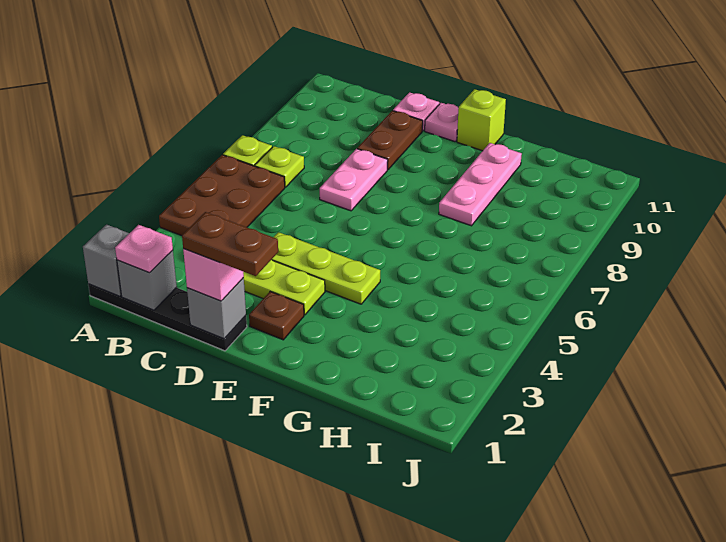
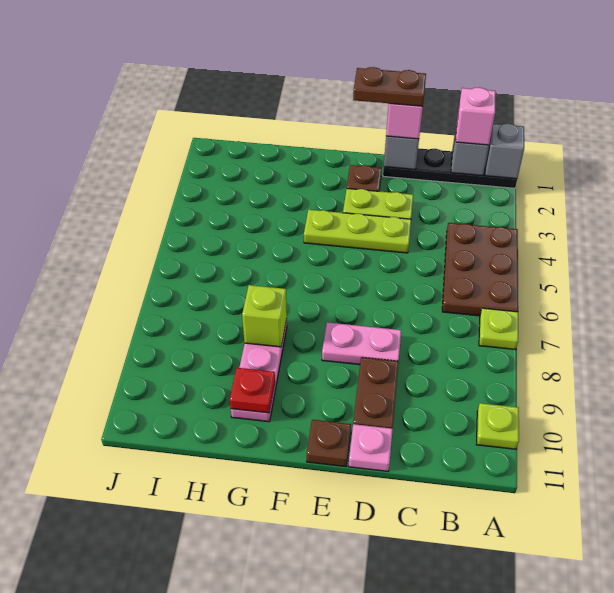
pink 1x1 plate [115,225,173,273] -> pink 1x1 brick [456,87,496,145]
lime 1x1 plate [255,146,304,187] -> lime 1x1 plate moved to [477,403,519,449]
pink 1x2 plate [320,149,388,211] -> pink 1x2 plate turned to [322,322,401,365]
pink 1x1 plate [425,103,459,142] -> brown 1x1 plate [307,420,351,467]
lime 1x1 brick [457,89,506,151] -> lime 1x1 brick moved to [242,285,287,347]
none -> red 1x1 plate [230,368,275,413]

